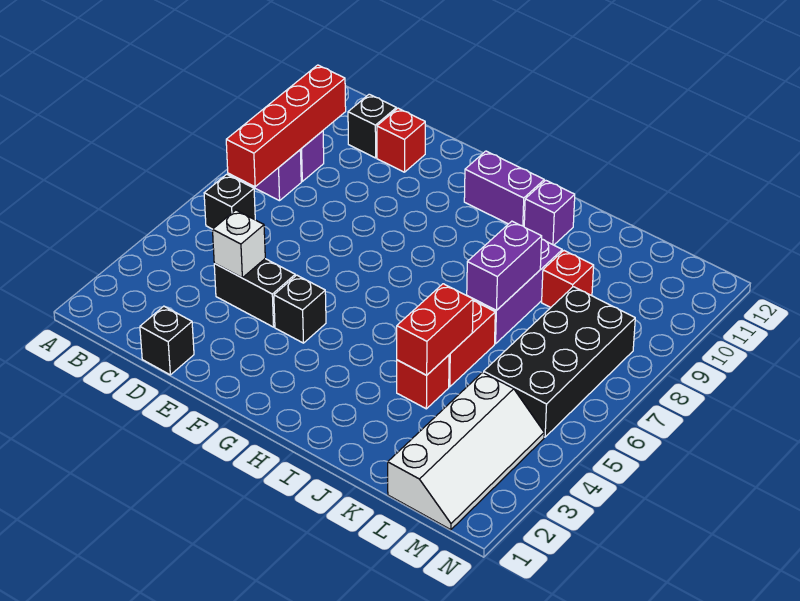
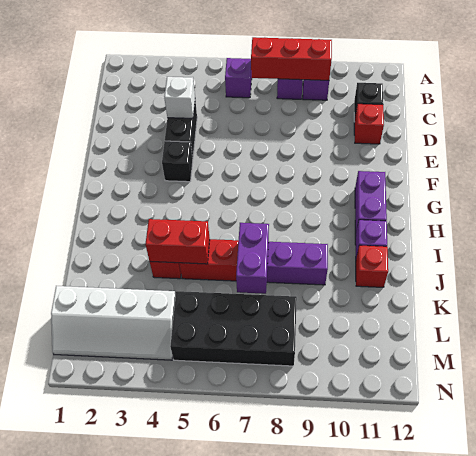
black 1x1 brick [204,174,255,229] -> purple 1x1 brick [225,58,252,98]
red 1x4 brick [226,65,346,187] -> red 1x3 brick [251,37,332,80]
black 1x1 brick [140,306,194,375] -> none
purple 1x2 brick [467,221,542,310] -> purple 1x2 brick turned to [236,223,269,294]
red 1x1 brick [542,251,594,307] -> red 1x1 brick moved to [356,245,388,287]

